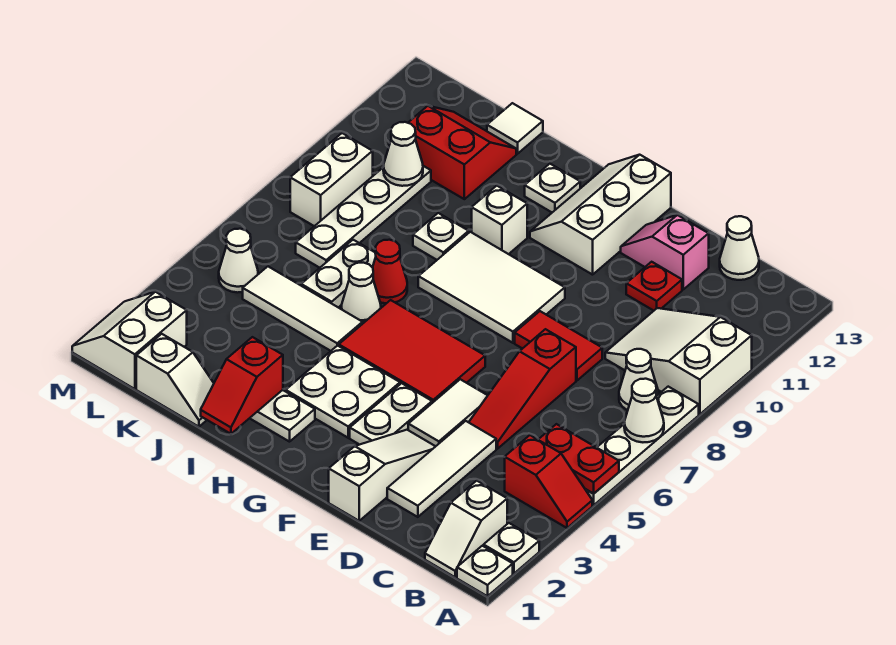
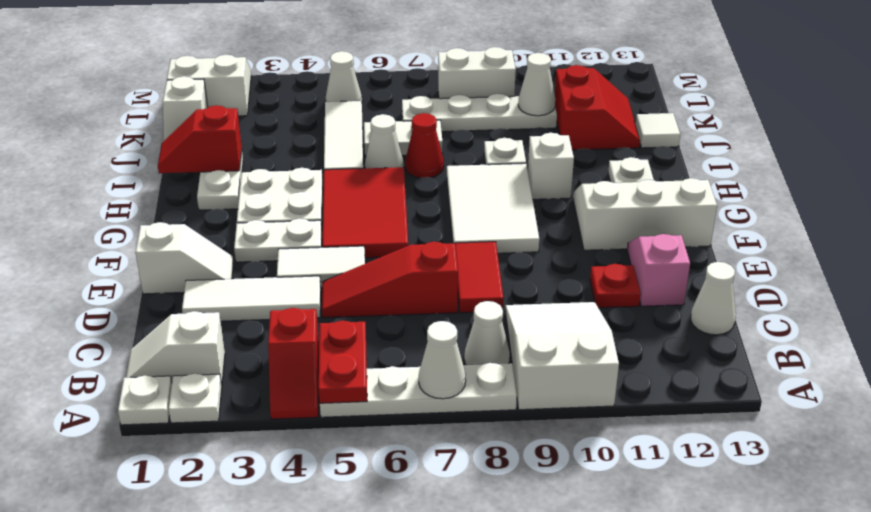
white 1x3 slope [329,430,436,521] -> white 1x2 slope [135,222,233,294]

